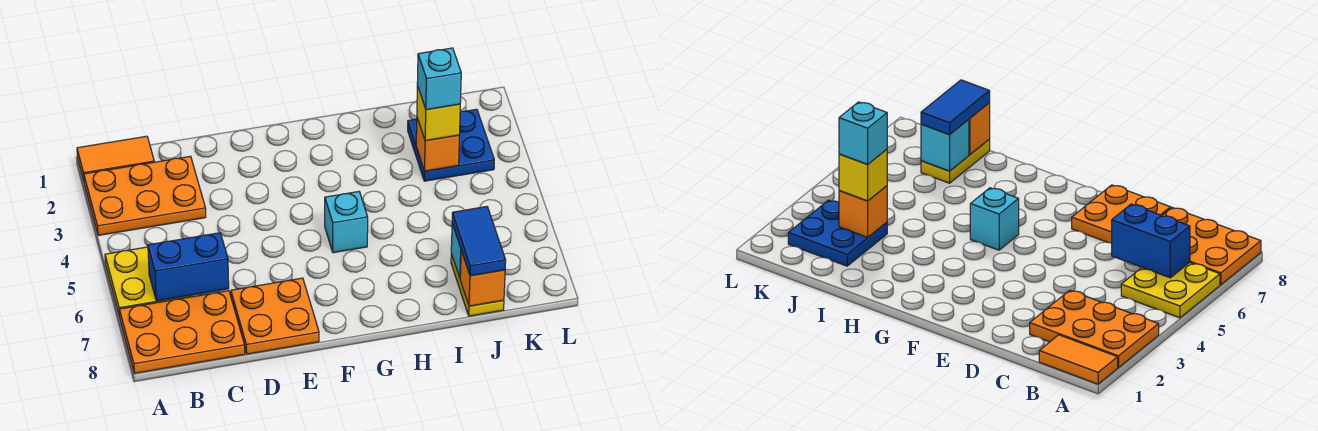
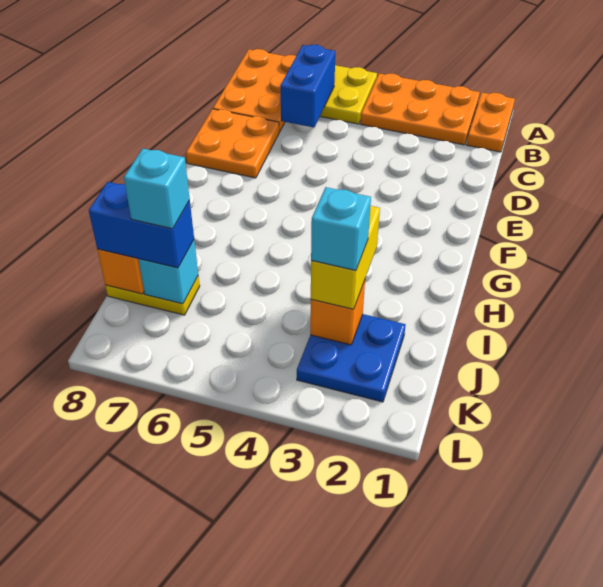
orange 1x2 tile [77,136,154,180] -> orange 1x2 plate [467,93,515,152]
orange 2x3 plate [84,156,206,236] -> orange 2x3 plate turned to [361,73,480,145]
cyan 1x1 brick [325,192,368,253] -> cyan 1x1 brick moved to [124,149,190,229]
yellow 1x1 brick [417,86,460,141] -> yellow 1x2 brick [311,206,380,309]
blue 1x2 tile [452,207,506,276] -> blue 1x2 brick [89,182,194,268]

